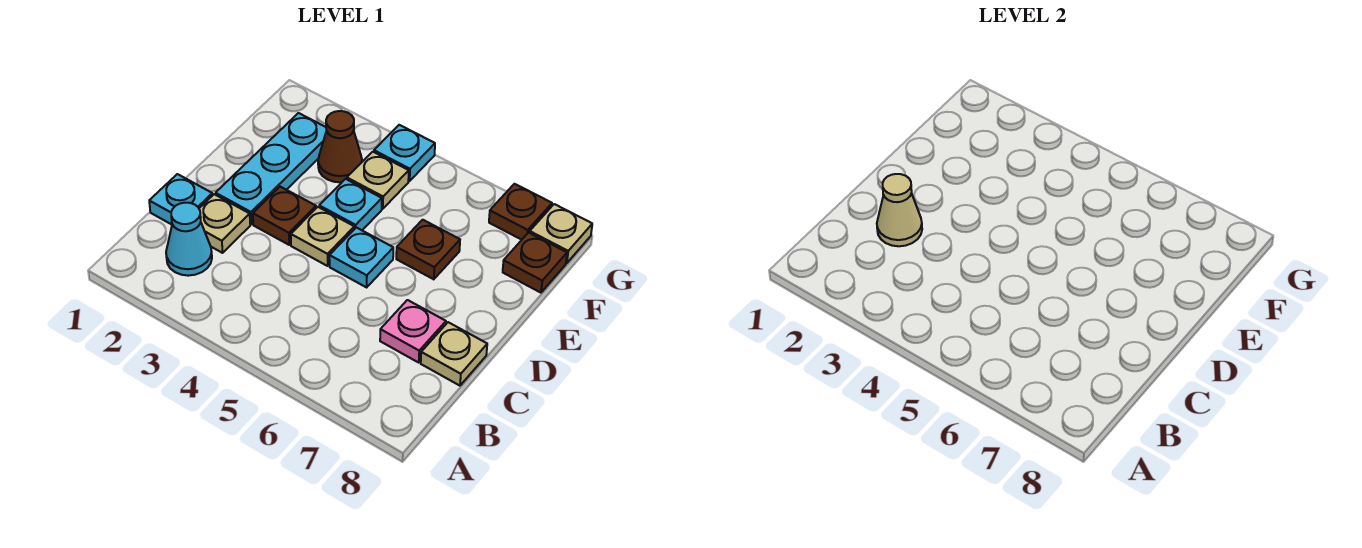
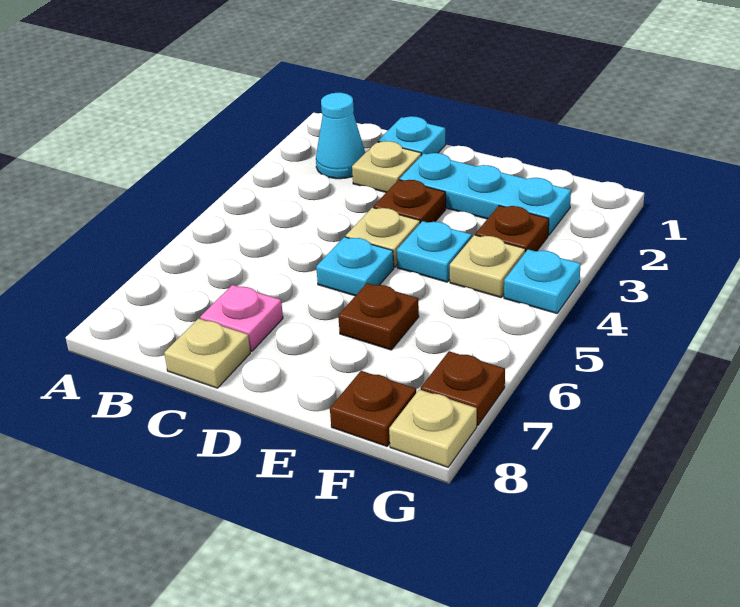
tan 1x1 cone [877,174,922,246] -> none
brown 1x1 cone [318,111,362,182] -> brown 1x1 plate [475,206,549,252]

